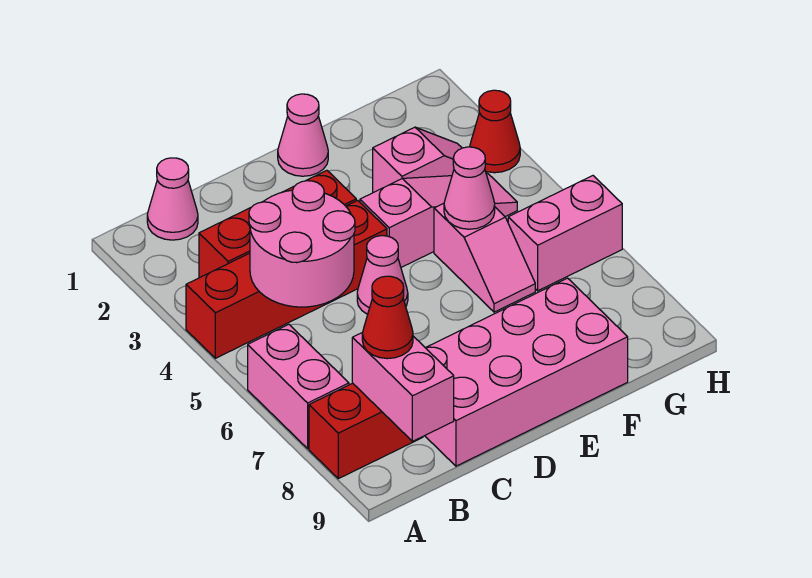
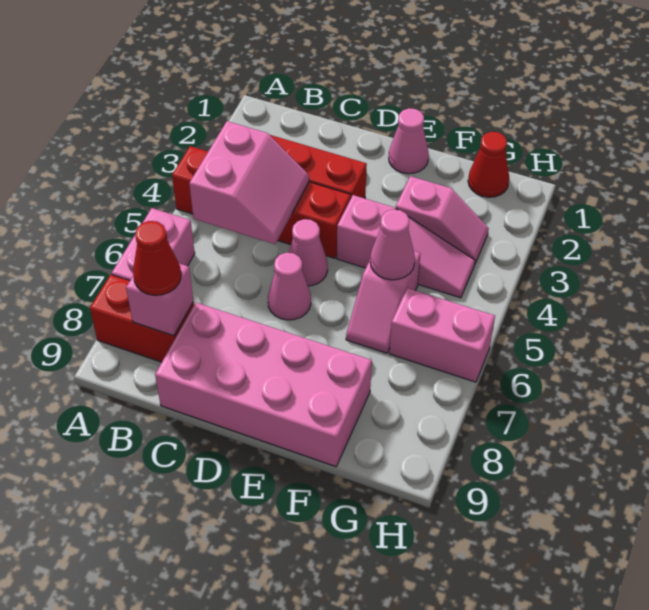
pink 1x1 cone [147,158,198,240] -> pink 1x1 cone moved to [268,253,311,320]
pink 2x2 round brick [249,181,355,307] -> pink 2x2 slope [189,121,309,244]
pink 1x2 brick [352,332,454,441] -> pink 1x1 brick [126,263,193,336]
red 1x1 cone [470,90,520,173] -> red 1x1 cone moved to [468,132,509,197]

